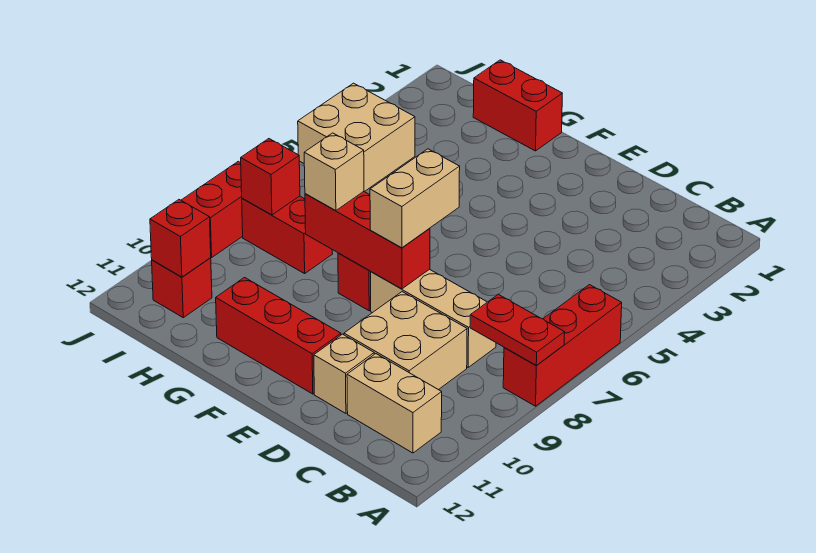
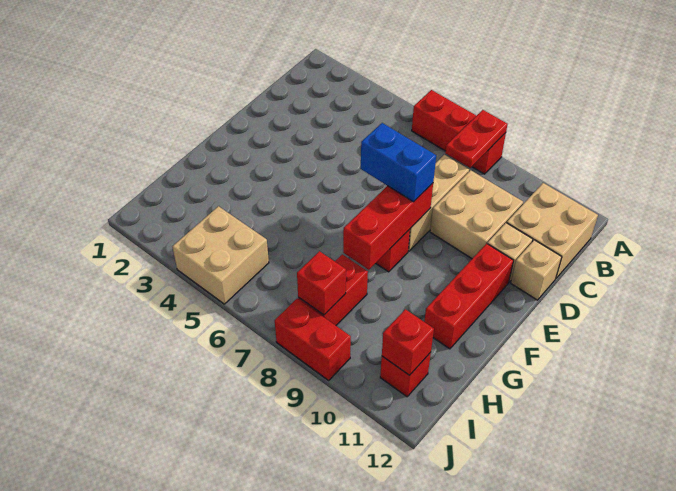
tan 1x2 brick [347,354,442,453] -> tan 2x2 brick [507,183,598,278]
tan 1x2 brick [370,149,460,248] -> blue 1x2 brick [361,123,436,202]
red 1x2 brick [473,60,562,151] -> none
tan 1x1 brick [304,133,364,211] -> tan 1x1 brick moved to [511,240,562,300]

